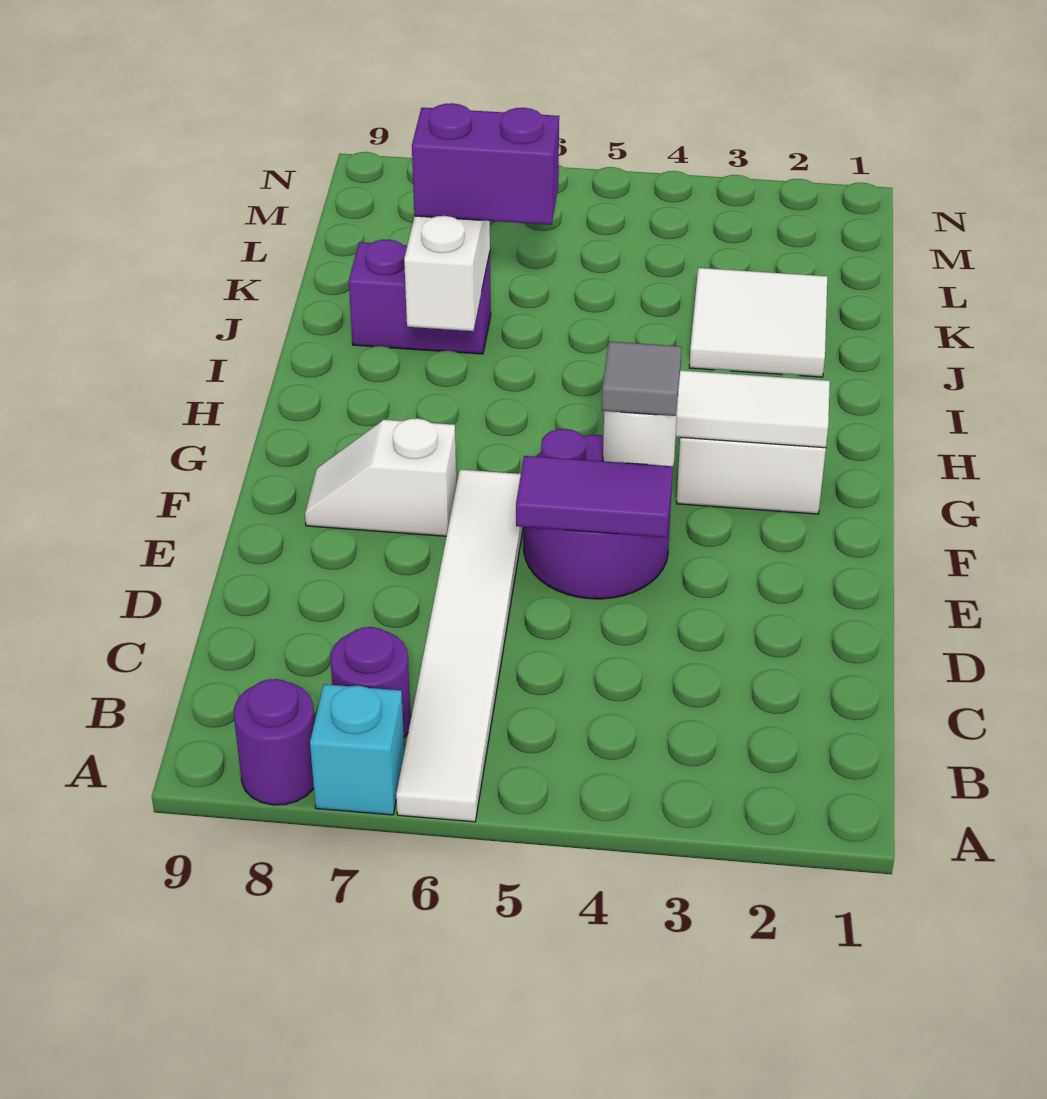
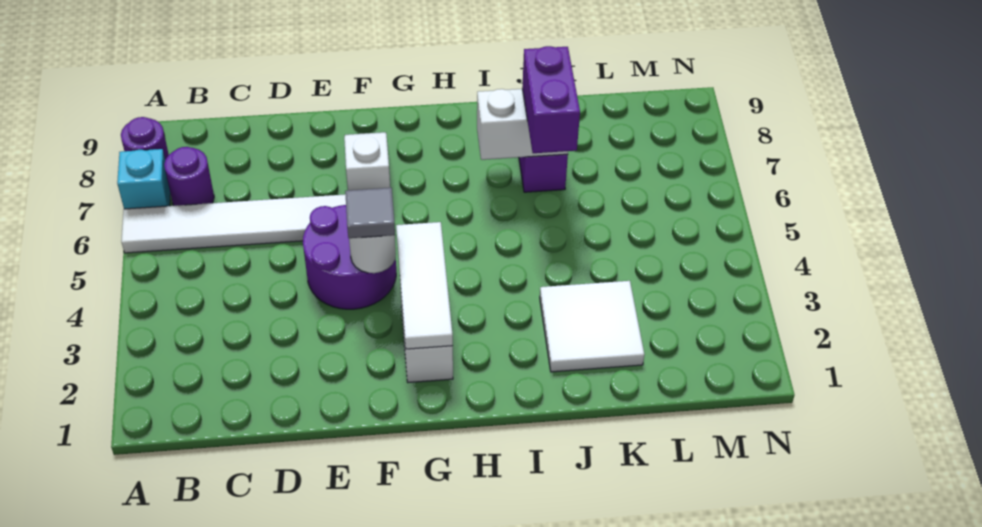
purple 1x2 tile [516,456,673,537] -> none

